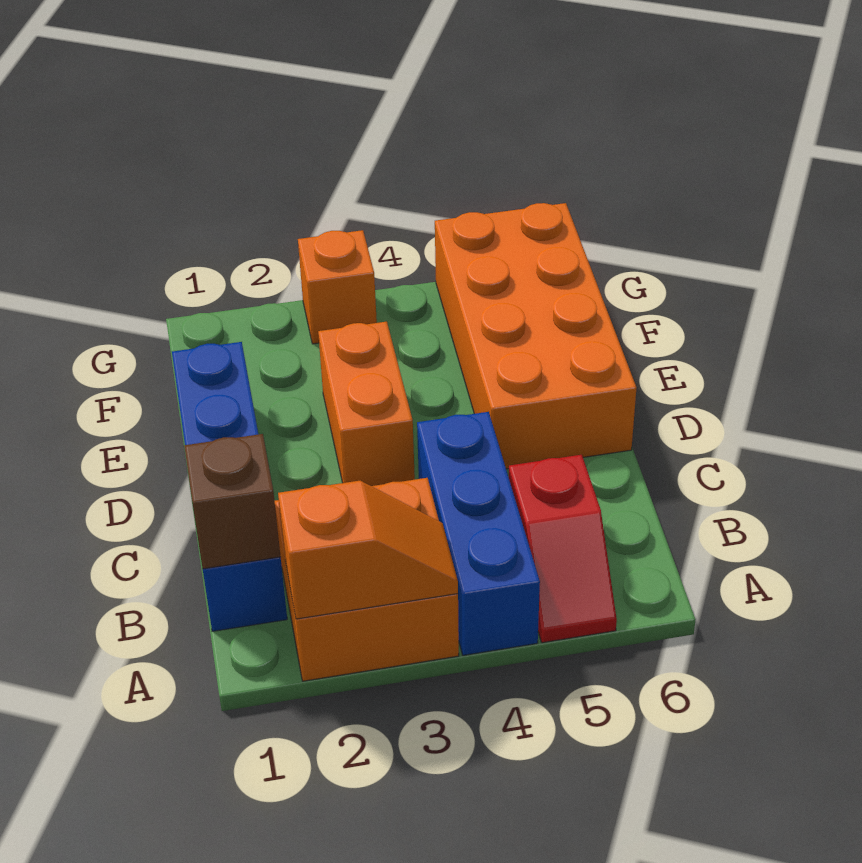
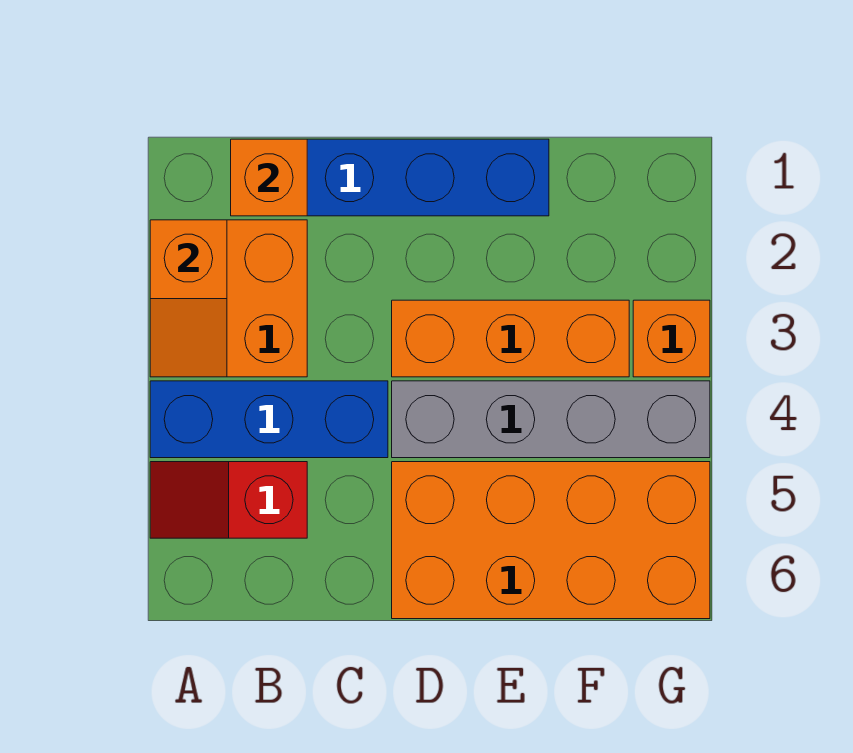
brown 1x1 brick [184,434,281,569] -> orange 1x1 brick [231,139,307,216]
orange 1x2 brick [318,322,415,486] -> orange 1x3 brick [392,300,629,377]
none -> grey 1x4 brick [392,381,710,458]

